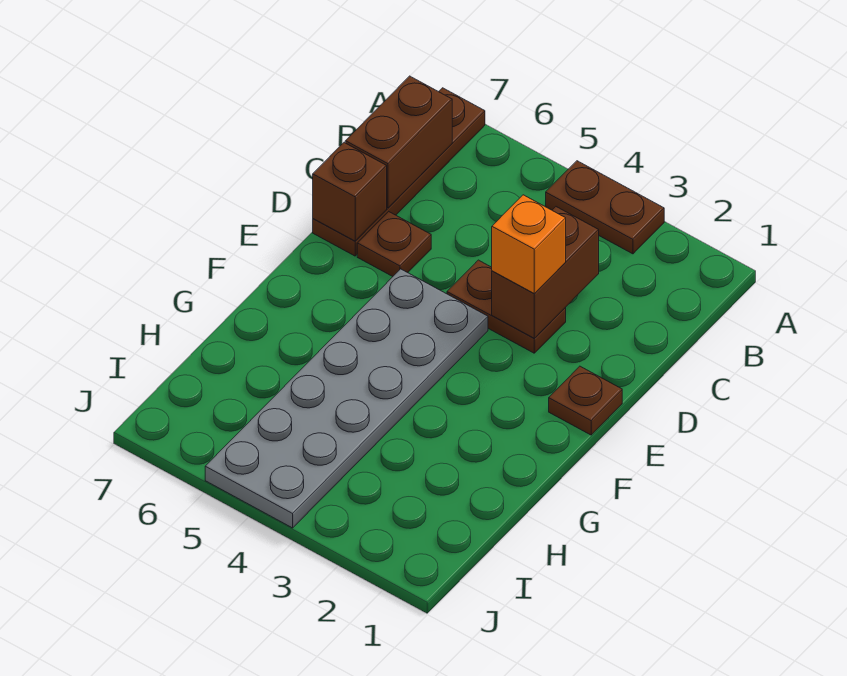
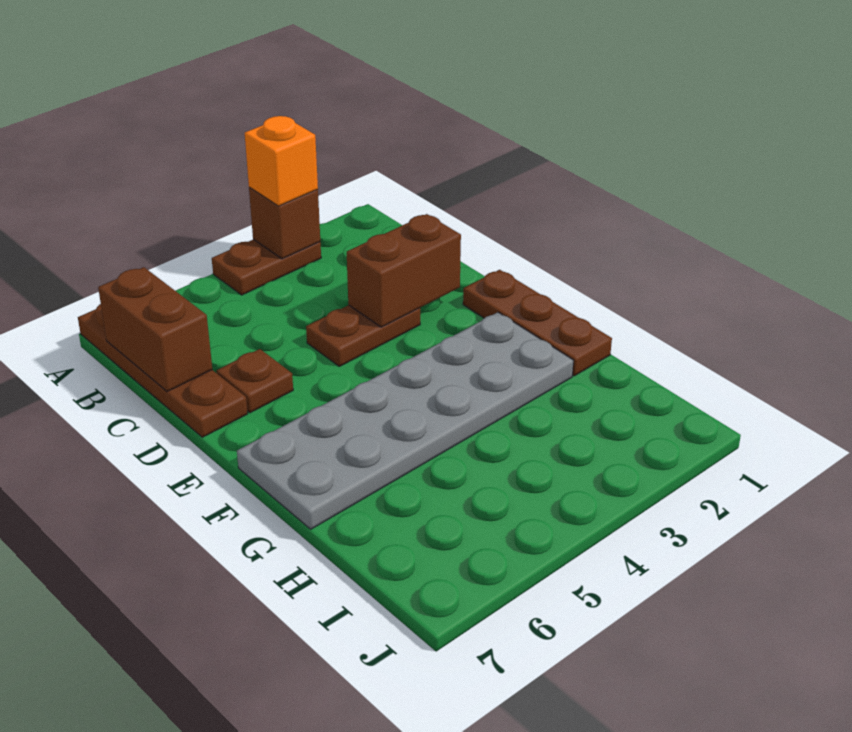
brown 1x2 brick [492,207,599,338] -> brown 1x2 brick turned to [347,214,461,327]
orange 1x1 brick [492,195,566,293] -> orange 1x1 brick moved to [245,116,318,206]
brown 1x1 brick [313,143,387,241] -> brown 1x1 brick moved to [249,187,320,259]
brown 1x1 plate [549,366,622,435] -> brown 1x3 plate [463,270,612,376]
grey 2x6 plate [205,269,488,528] -> grey 2x6 plate turned to [237,312,574,529]

